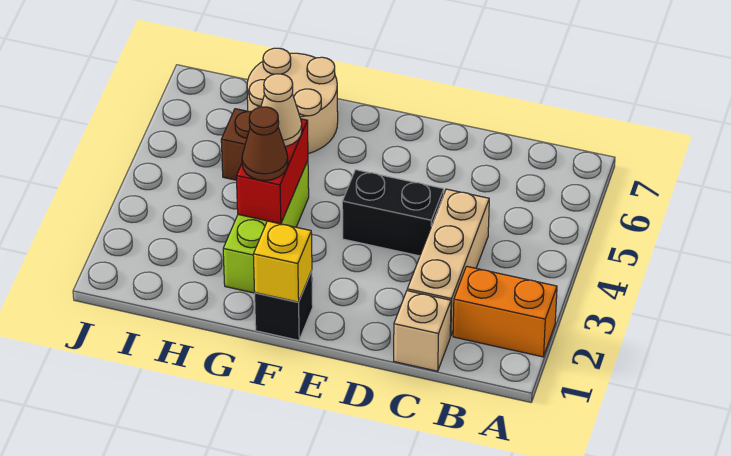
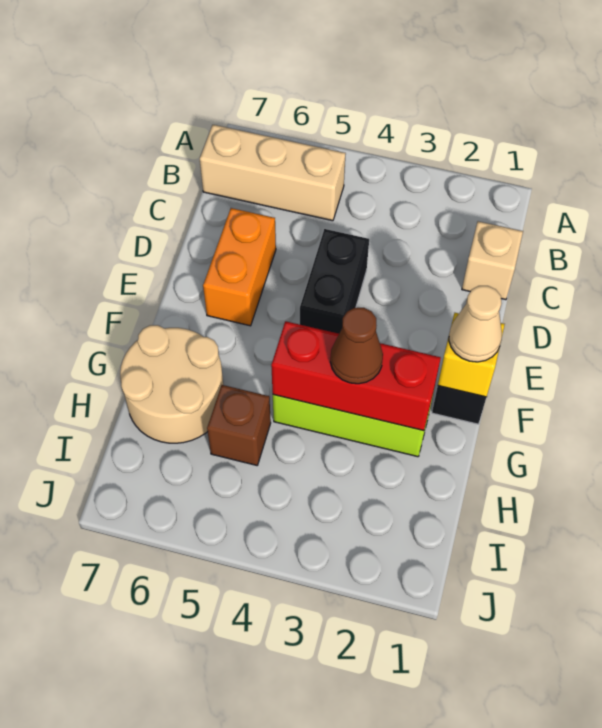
orange 1x2 brick [453,266,557,357] -> orange 1x2 brick moved to [203,208,276,326]
tan 1x3 brick [407,189,489,336] -> tan 1x3 brick moved to [200,125,346,221]
red 1x2 brick [236,119,308,224] -> red 1x3 brick [271,321,441,431]
tan 1x1 cone [261,74,302,146] -> tan 1x1 cone moved to [449,286,502,362]

